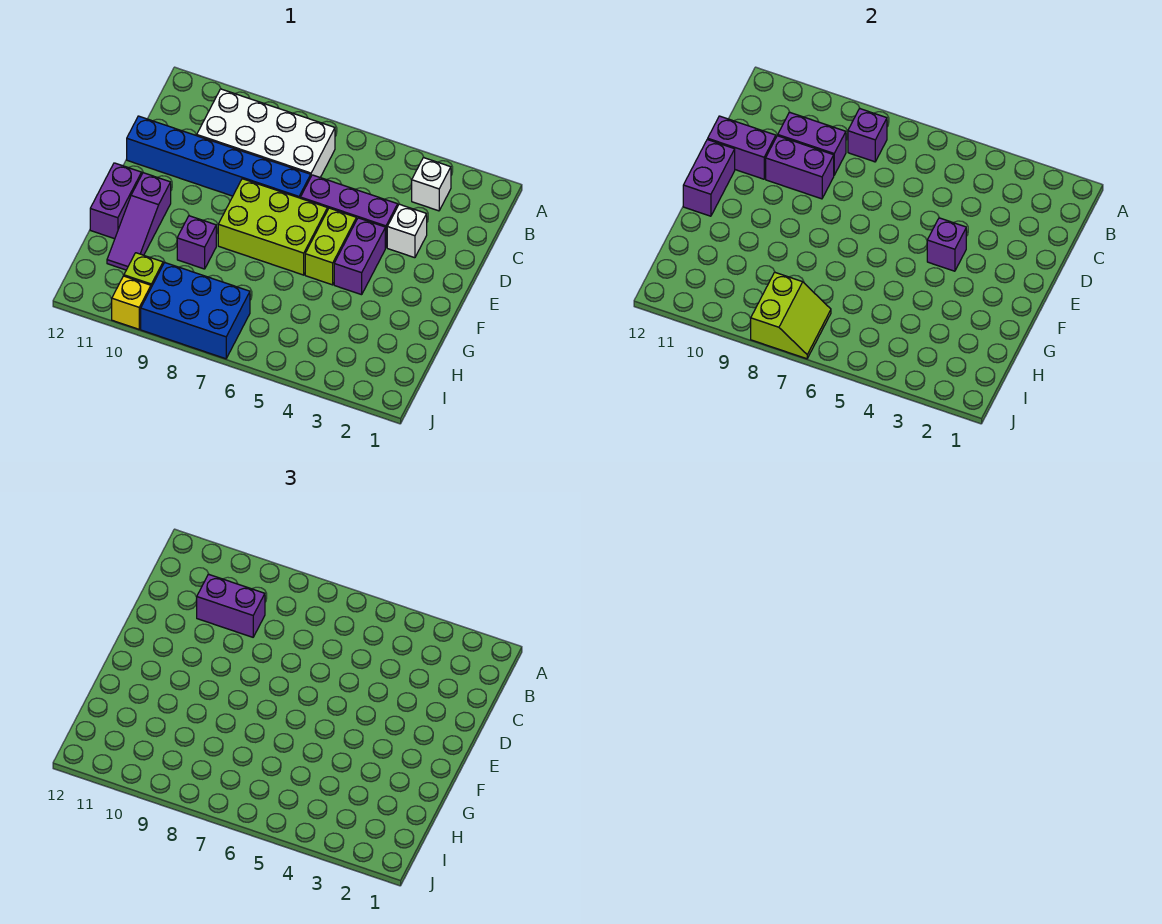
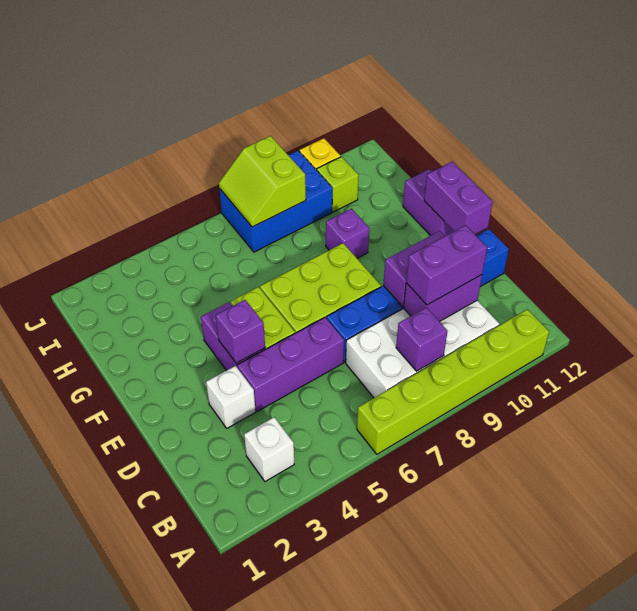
none -> lime 1x6 brick [357,309,549,454]
purple 1x2 brick [708,116,776,179] -> none
purple 1x3 slope [107,173,171,270] -> none

